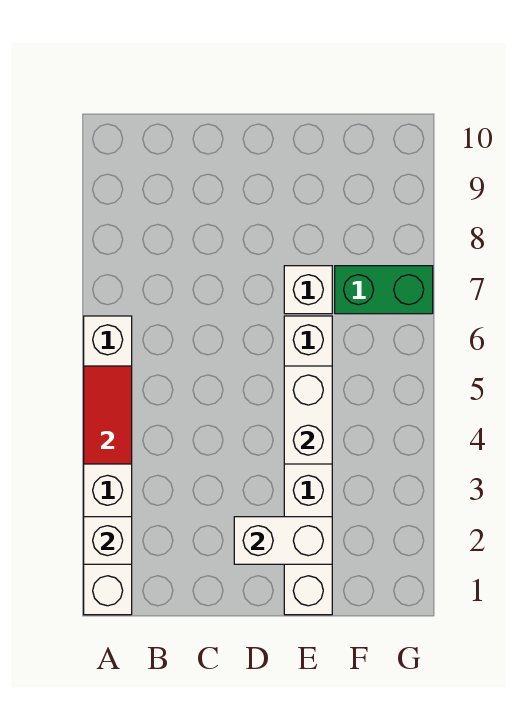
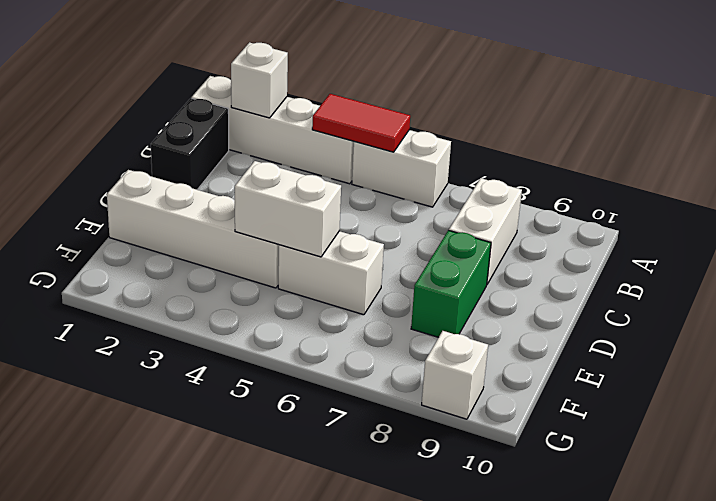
none -> black 1x2 brick [151,98,229,190]
white 1x2 brick [234,517,332,564] -> white 1x2 brick moved to [449,178,522,284]
white 1x1 brick [284,266,332,314] -> white 1x1 brick moved to [422,331,488,419]
green 1x2 brick [335,266,433,314] -> green 1x2 brick moved to [411,230,491,337]

